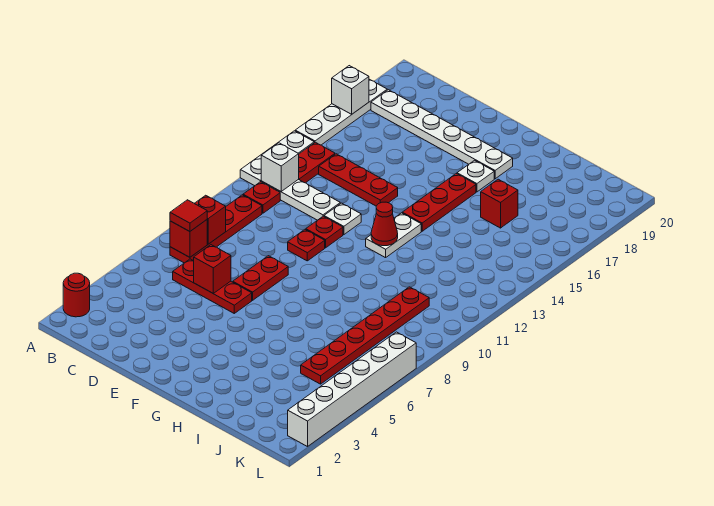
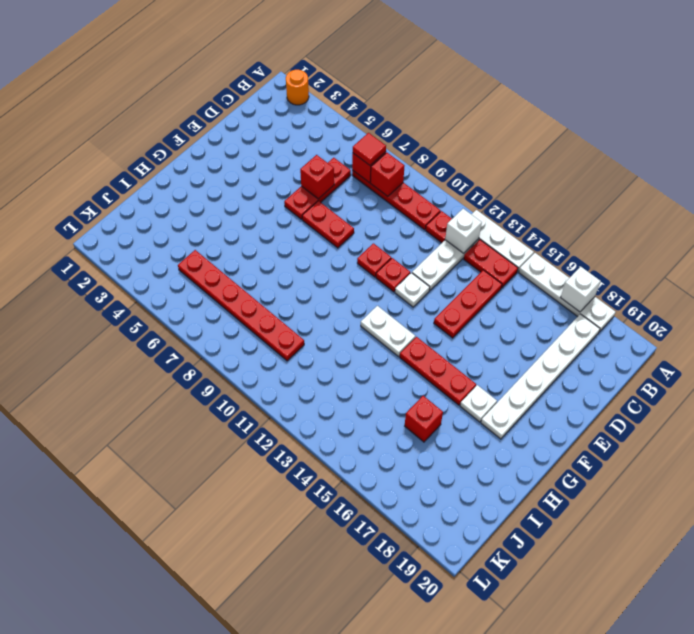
red 1x1 round brick [63,273,90,317] -> orange 1x1 round brick [286,70,309,105]
red 1x1 cone [371,202,398,246] -> none
white 1x6 brick [288,332,416,447] -> none

